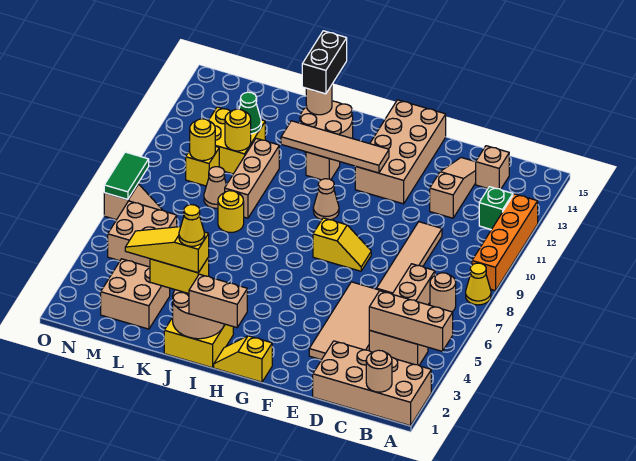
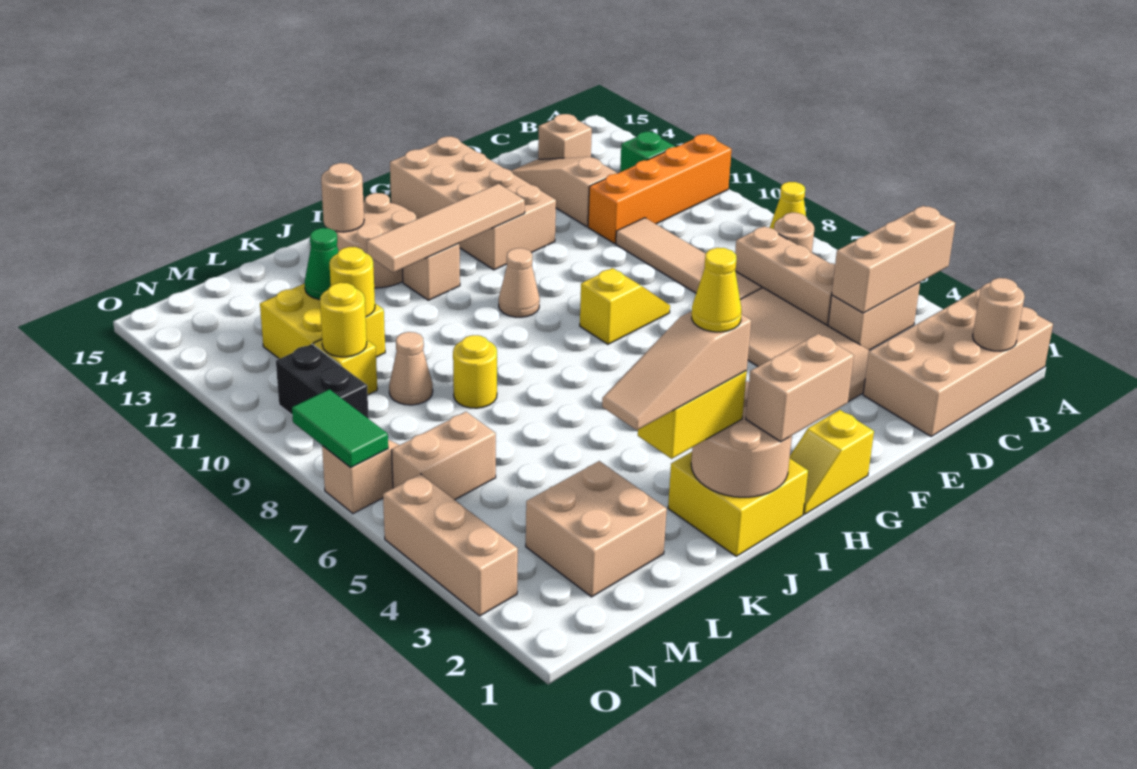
orange 1x4 brick [472,194,538,291] -> orange 1x4 brick turned to [588,134,732,244]
yellow 1x3 slope [125,227,209,273] -> tan 1x3 slope [602,311,751,430]
black 1x2 brick [302,31,347,94] -> black 1x2 brick moved to [276,344,369,419]
tan 1x3 brick [225,138,279,218] -> tan 1x3 brick moved to [383,474,518,616]
tan 2x2 brick [108,201,177,267] -> tan 1x2 brick [392,412,496,500]

